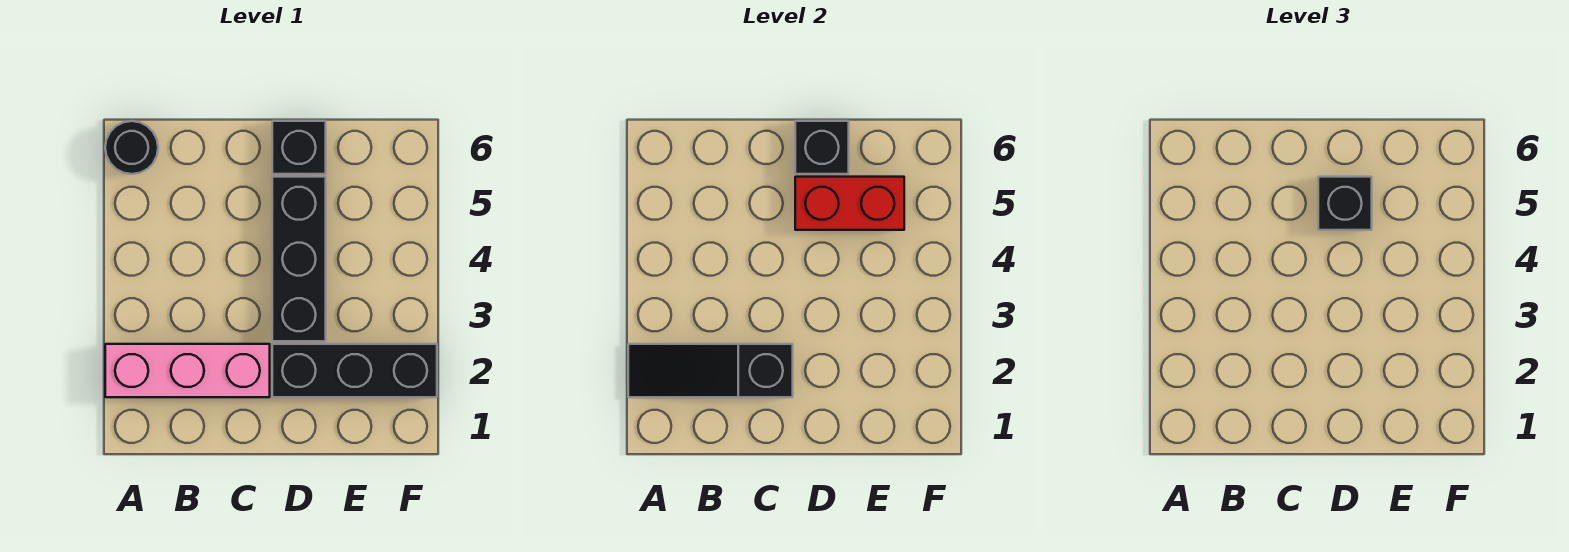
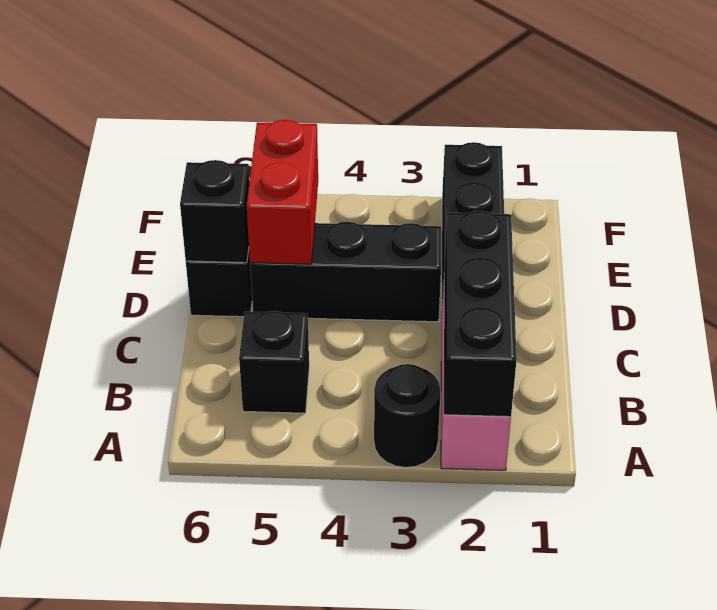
black 1x3 slope [628,344,793,397] -> black 1x3 brick [444,211,517,417]
black 1x1 round brick [105,121,158,174] -> black 1x1 round brick moved to [374,364,441,467]
black 1x1 brick [1318,177,1372,230] -> black 1x1 brick moved to [239,311,309,413]

